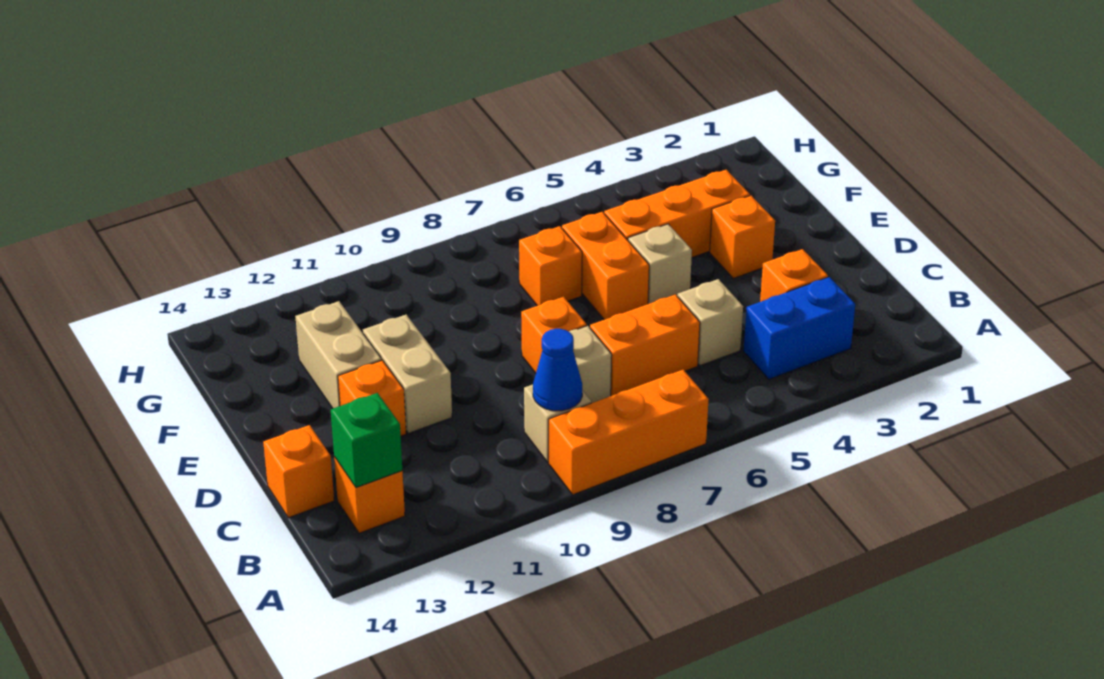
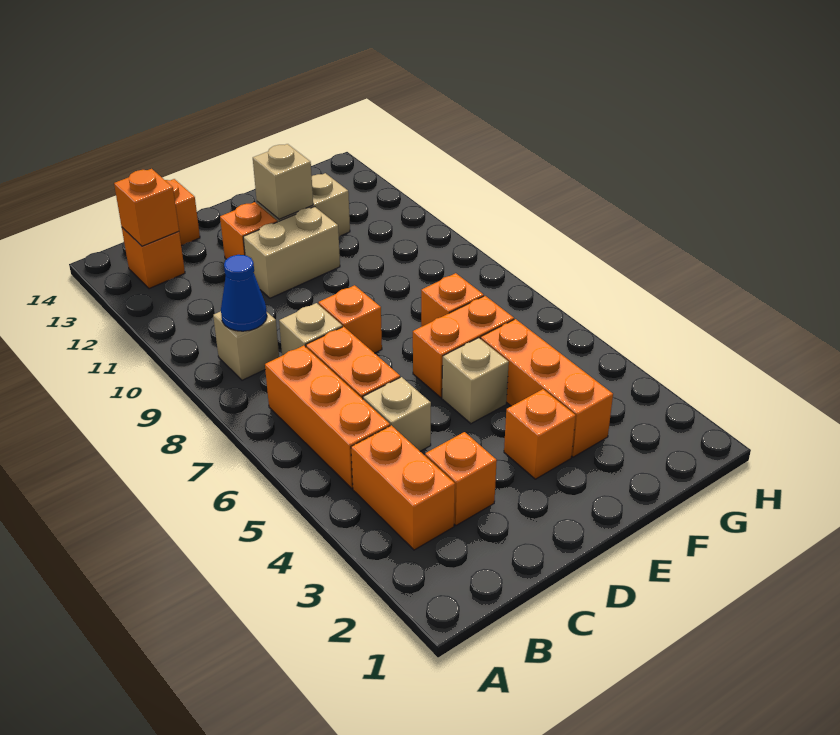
orange 1x3 brick [549,370,709,495] -> orange 1x3 brick moved to [265,346,390,488]
blue 1x2 brick [744,277,855,379] -> orange 1x2 brick [351,425,455,550]
green 1x1 brick [331,393,402,488] -> orange 1x1 brick [114,169,179,246]
none -> tan 1x1 brick [253,144,313,219]

